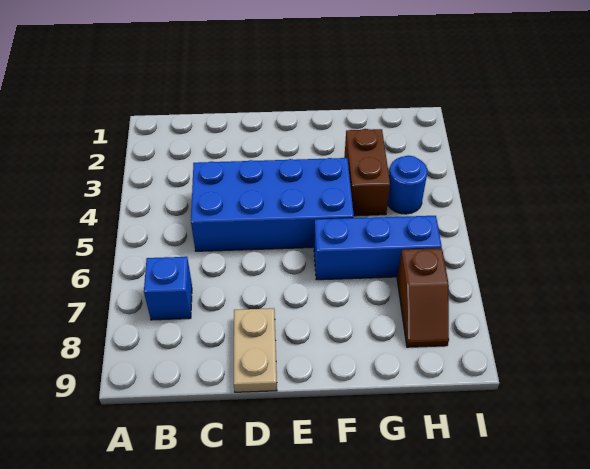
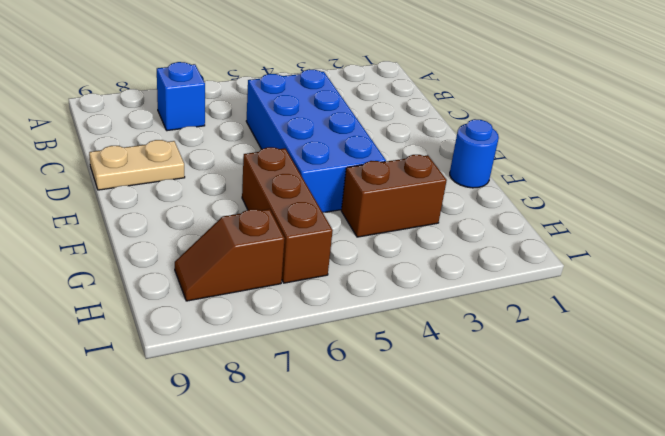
blue 1x3 brick [314,216,442,280] -> brown 1x3 brick [242,147,333,283]
blue 1x1 round brick [388,156,427,214] -> blue 1x1 round brick moved to [450,119,499,188]

